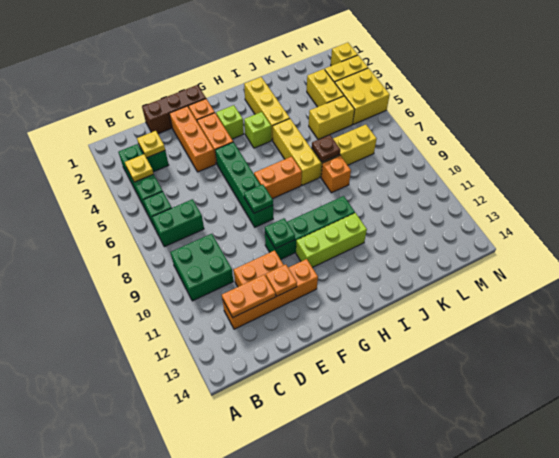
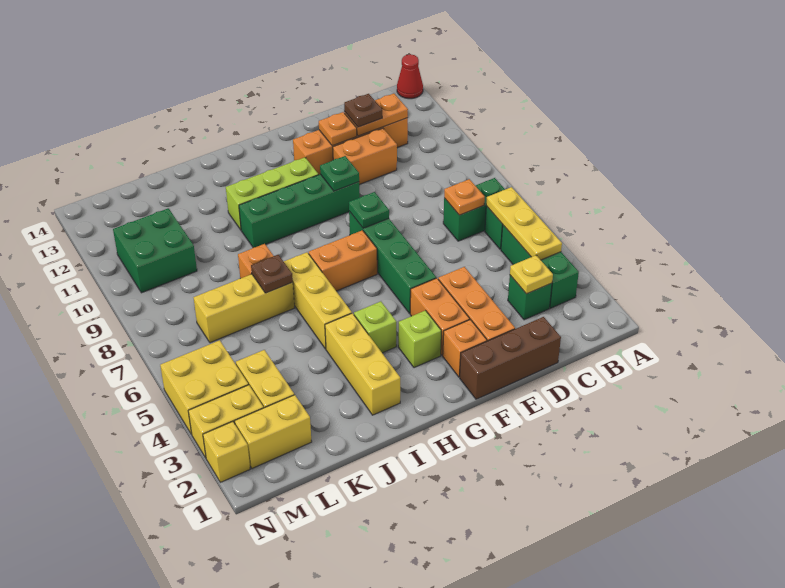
none -> red 1x1 cone [397,54,423,99]
yellow 1x1 plate [125,154,154,182] -> yellow 1x3 plate [486,187,562,260]
green 2x2 brick [170,234,233,301] -> green 2x2 brick moved to [113,208,197,293]
none -> orange 1x1 plate [444,179,485,215]
none -> brown 1x1 plate [344,94,382,127]
yellow 1x2 brick [309,96,355,140] -> yellow 1x2 brick moved to [235,395,312,468]

